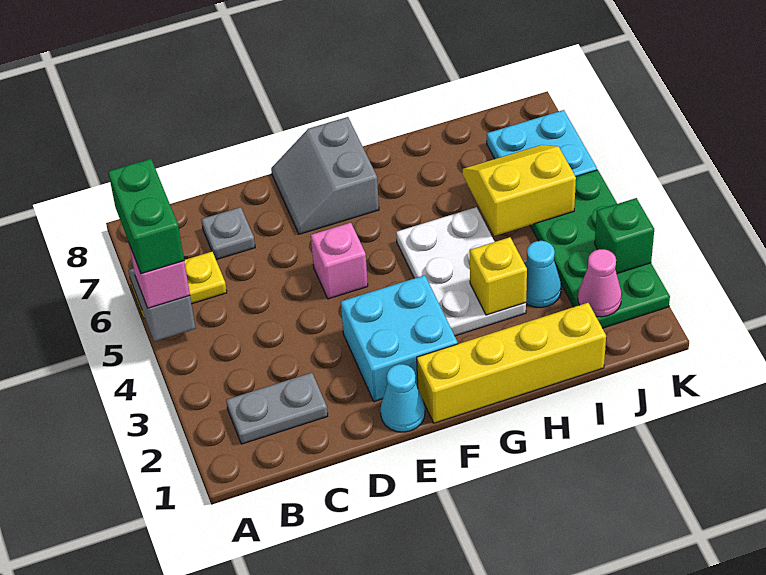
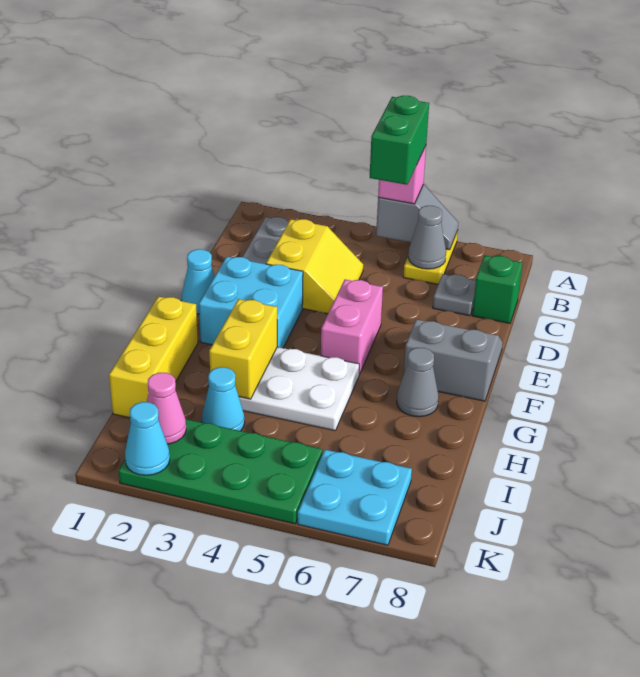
green 1x2 brick [108,159,184,274] -> green 1x2 brick turned to [370,96,429,185]
none -> grey 1x1 cone [408,206,446,269]
pink 1x1 brick [311,223,368,299] -> pink 1x2 brick [321,279,383,375]
yellow 1x4 brick [417,303,606,423] -> yellow 1x3 brick [109,296,198,418]
none -> grey 1x1 cone [397,348,439,417]
yellow 1x1 brick [470,237,527,315] -> yellow 1x2 brick [209,299,277,399]
yellow 2x2 slope [463,145,576,236] -> yellow 2x2 slope moved to [266,219,363,314]
none -> cyan 1x1 cone [125,402,170,475]
green 1x1 brick [595,198,654,274] -> green 1x1 brick moved to [472,255,522,323]

